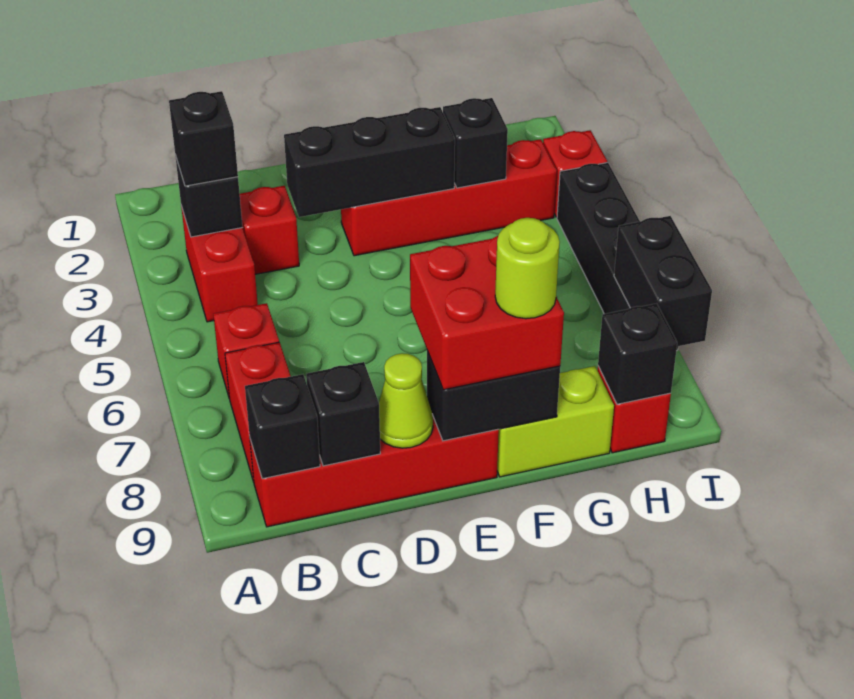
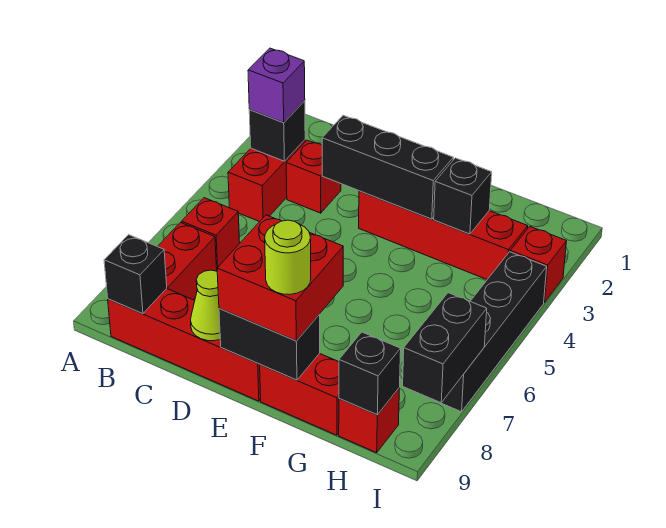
black 1x1 brick [169,91,238,186] -> purple 1x1 brick [248,48,305,123]
black 1x1 brick [306,362,380,466] -> none
lime 1x2 brick [497,366,614,477] -> red 1x2 brick [260,354,339,435]

